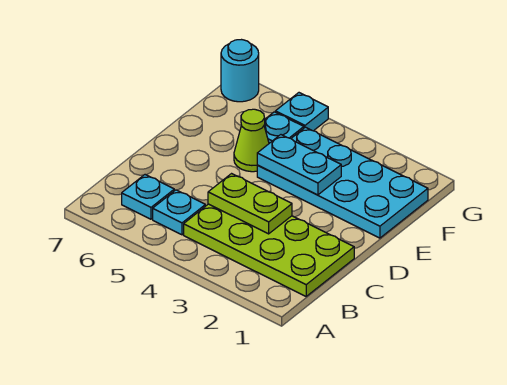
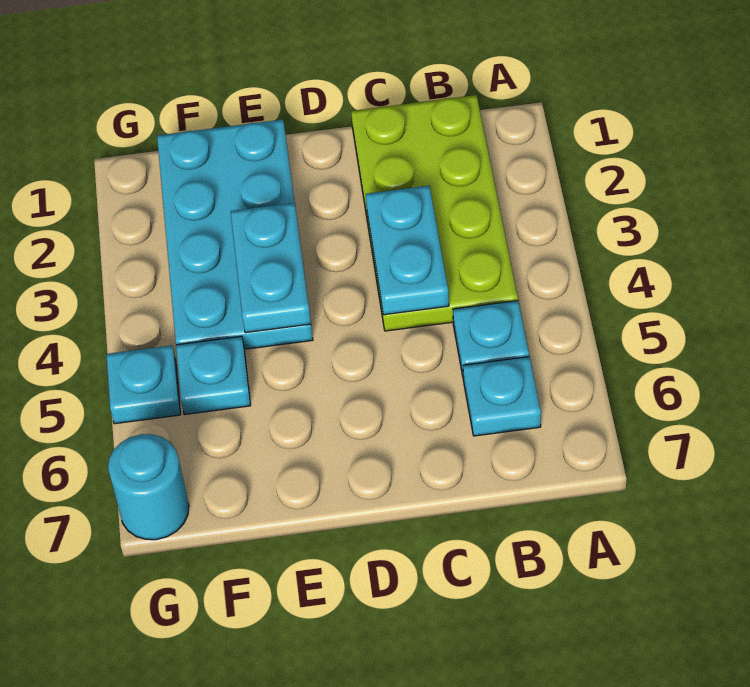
lime 1x2 plate [208,174,292,234] -> cyan 1x2 plate [366,186,449,315]
lime 1x1 cone [234,109,269,172] -> none

